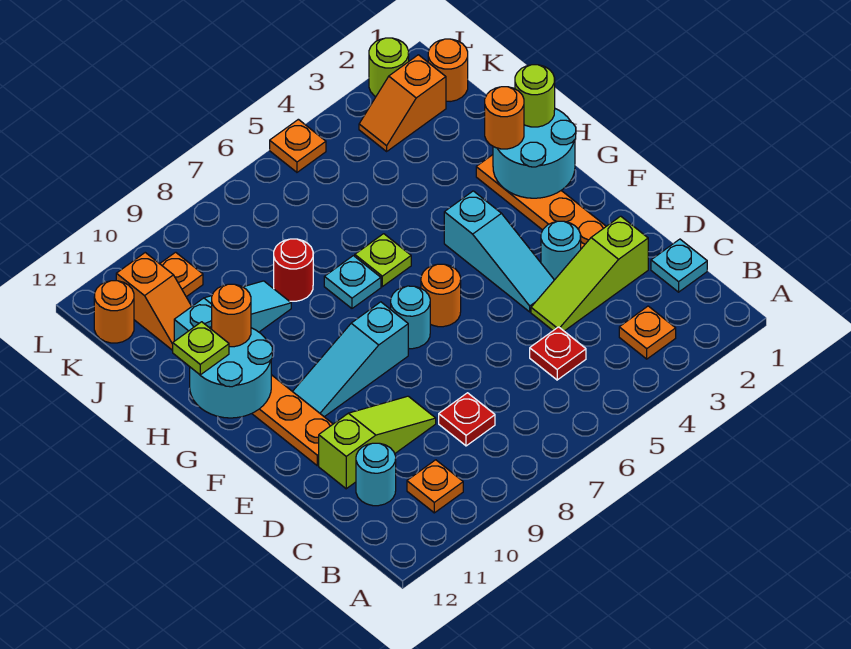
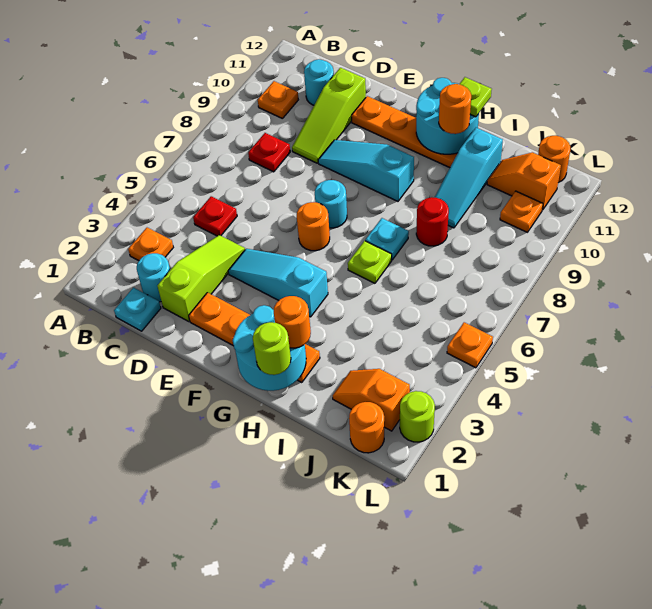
cyan 1x1 round brick [541,221,581,280] -> cyan 1x1 round brick moved to [137,253,170,302]
cyan 1x3 slope [292,302,408,417] -> cyan 1x3 slope turned to [318,140,414,201]
orange 1x2 slope [359,55,446,151] -> orange 1x2 slope turned to [333,369,410,431]

